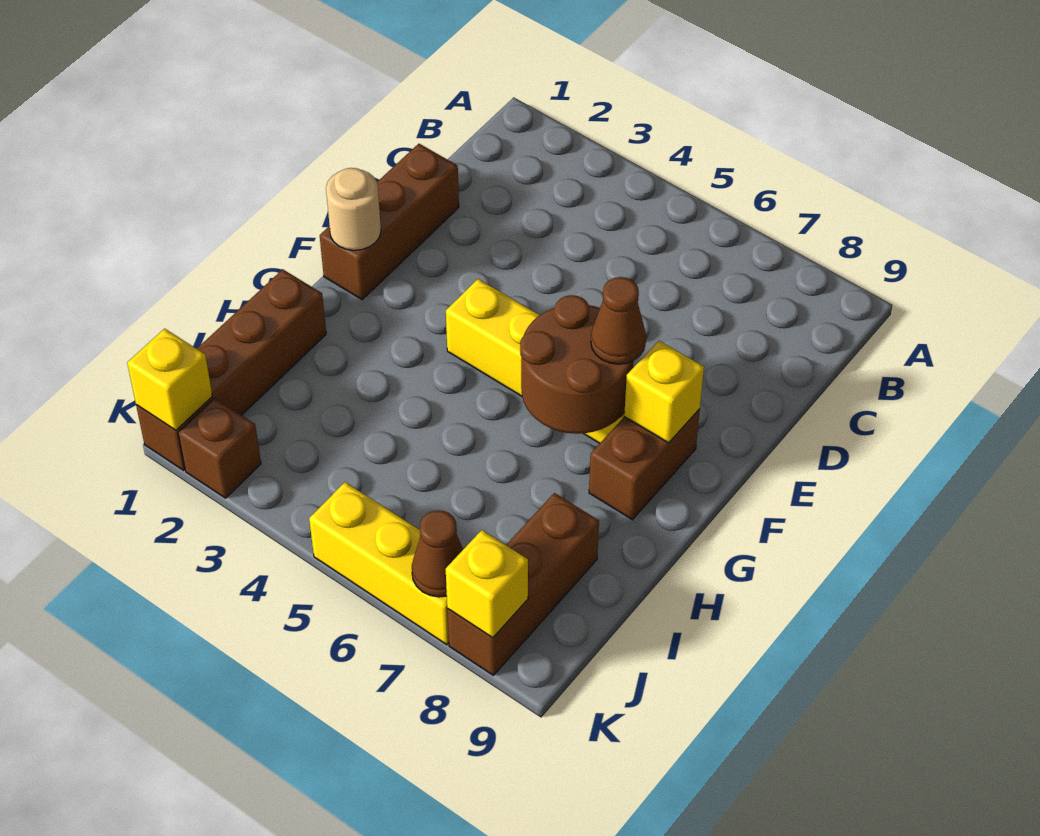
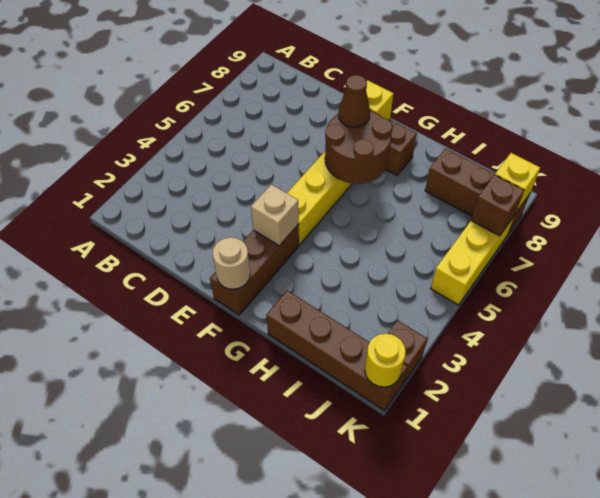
brown 1x3 brick [320,144,459,300] -> brown 1x3 brick turned to [210,224,299,315]
none -> tan 1x1 brick [251,184,299,246]
yellow 1x1 brick [127,329,212,430] -> yellow 1x1 round brick [365,334,406,387]
brown 1x1 cone [412,510,463,597] -> brown 1x1 brick [471,175,524,236]

